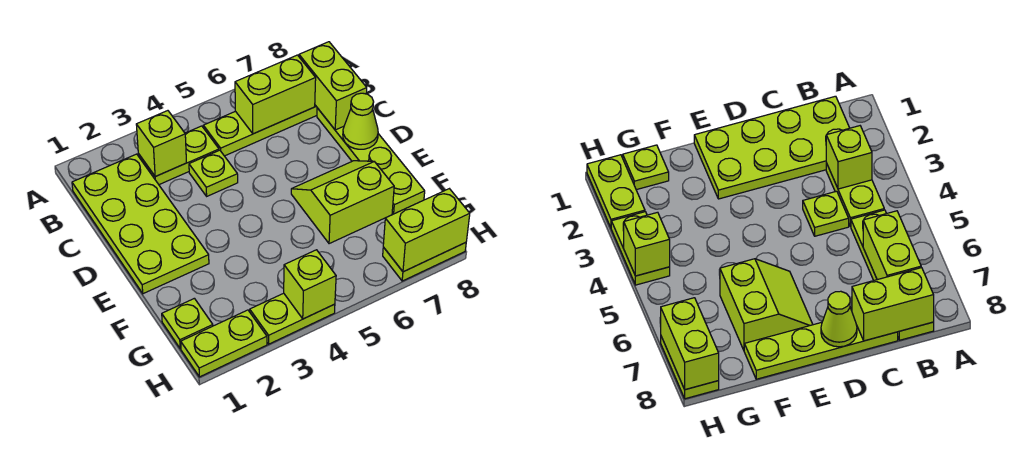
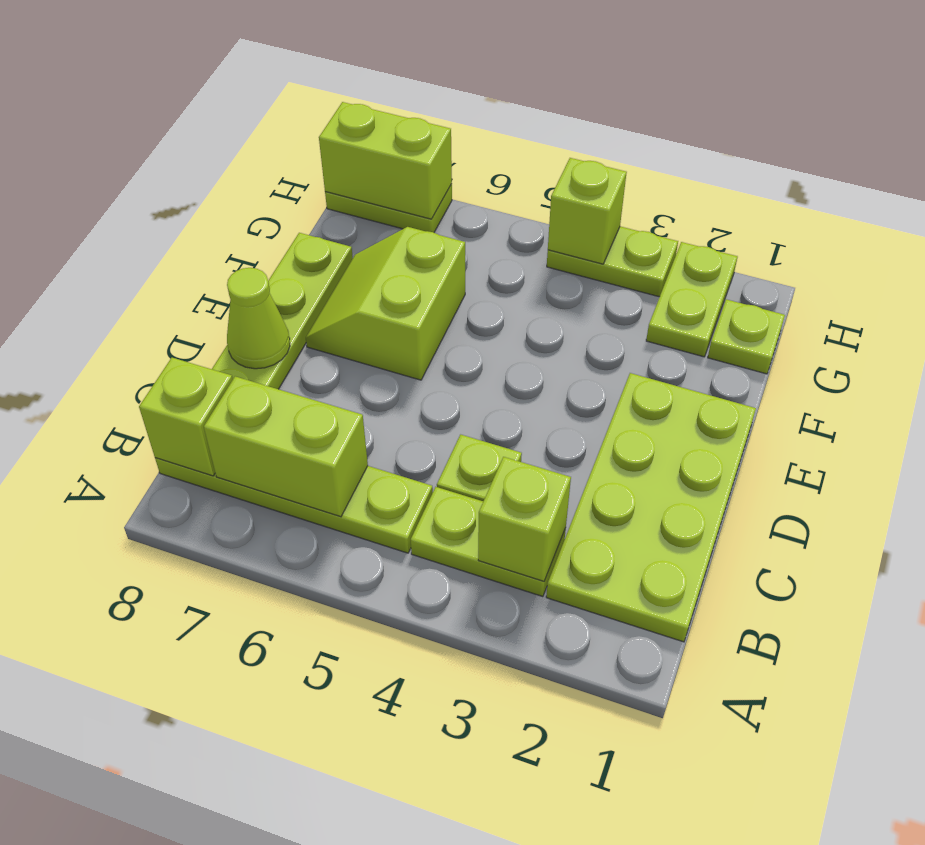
lime 1x2 brick [299,42,367,130] -> lime 1x1 brick [139,358,233,476]
lime 2x2 slope [291,161,394,244] -> lime 2x2 slope turned to [306,227,465,380]
lime 1x2 plate [181,310,267,377] -> lime 1x2 plate turned to [646,242,738,357]

